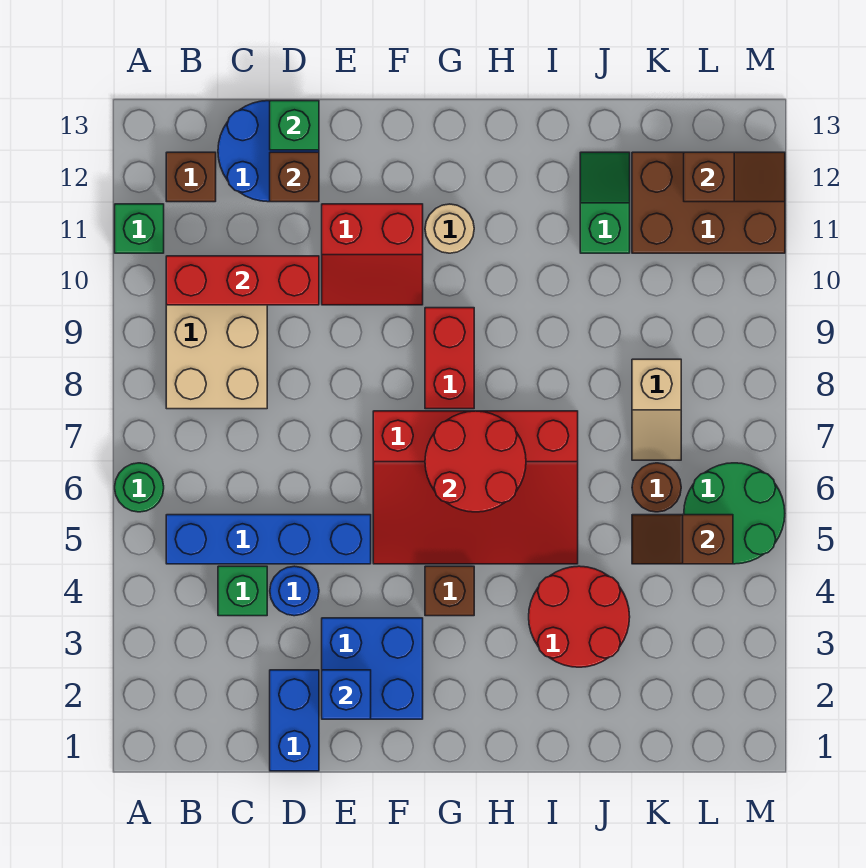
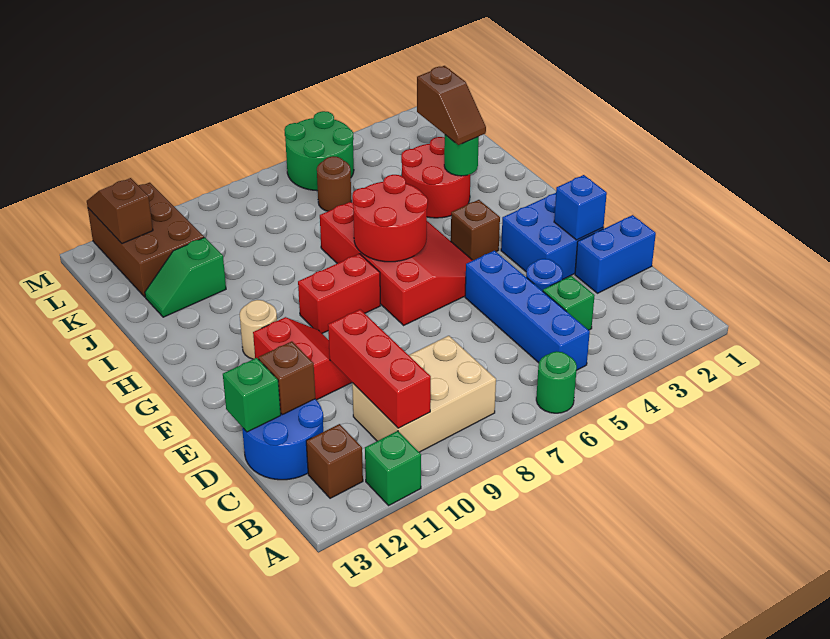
none -> green 1x1 round brick [444,135,479,176]
brown 1x2 slope [632,515,733,564] -> brown 1x2 slope moved to [417,66,486,145]
tan 1x2 slope [632,359,681,460] -> none

